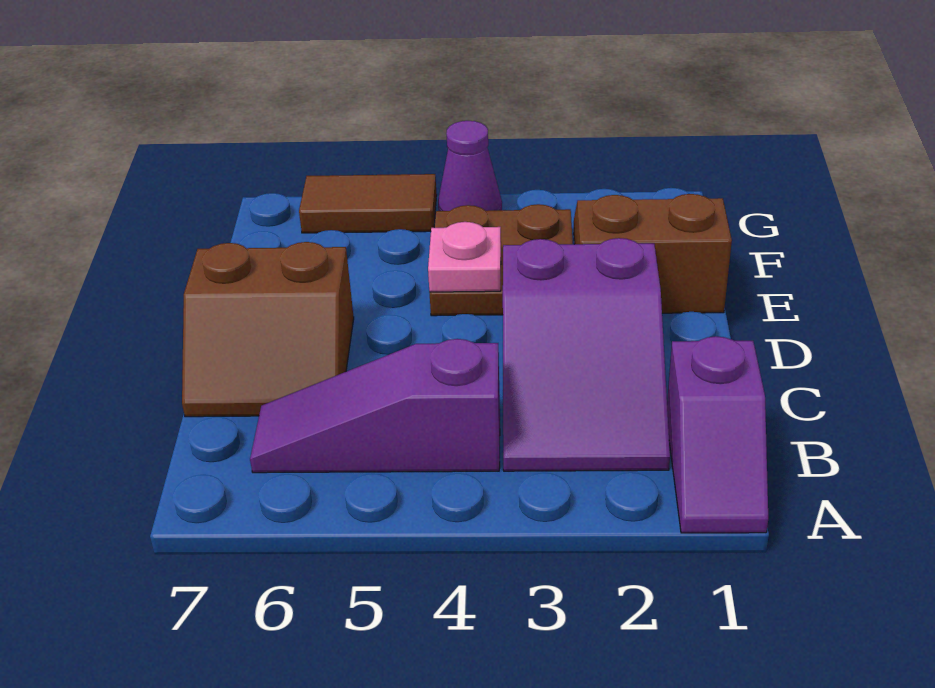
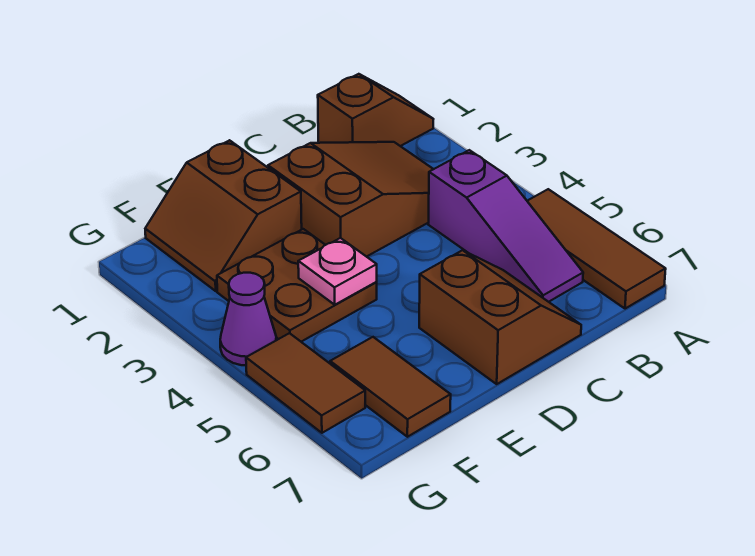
purple 1x2 slope [667,336,768,533] -> brown 1x2 slope [318,74,433,146]
none -> brown 1x3 tile [527,189,666,309]
purple 2x3 slope [503,238,670,471] -> brown 2x3 slope [268,142,433,257]
none -> brown 1x2 tile [330,337,451,437]

